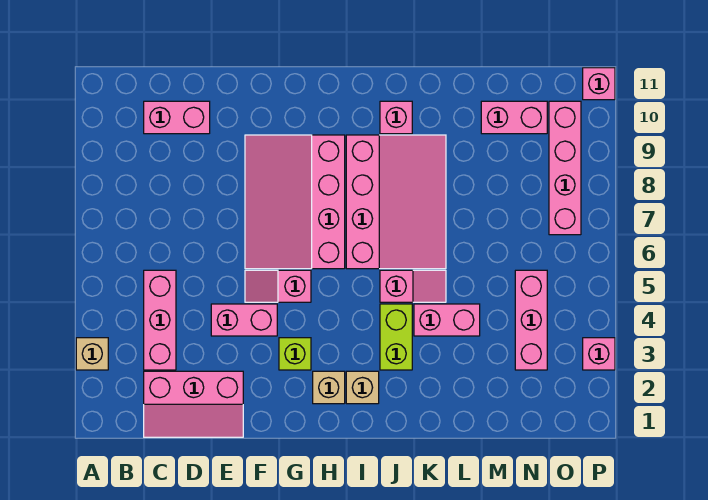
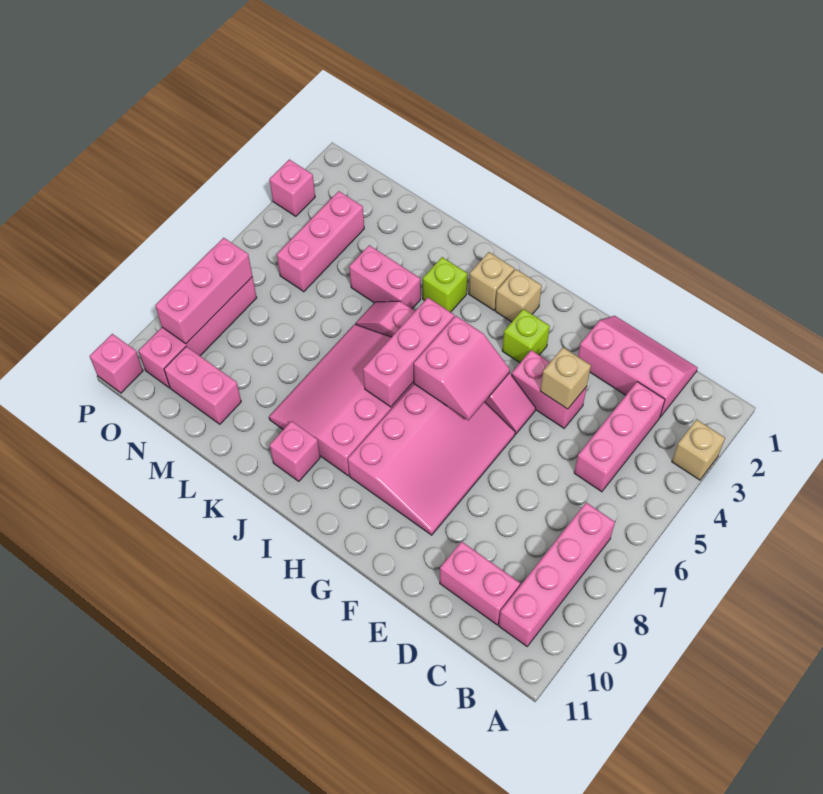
none -> pink 1x4 brick [499,502,615,646]
none -> tan 1x1 brick [540,347,591,409]
none -> pink 2x2 slope [414,316,510,420]
none -> pink 1x3 brick [363,298,454,407]
lime 1x2 brick [380,304,412,370] -> lime 1x1 brick [423,257,467,312]
none -> pink 1x3 brick [155,238,252,344]

